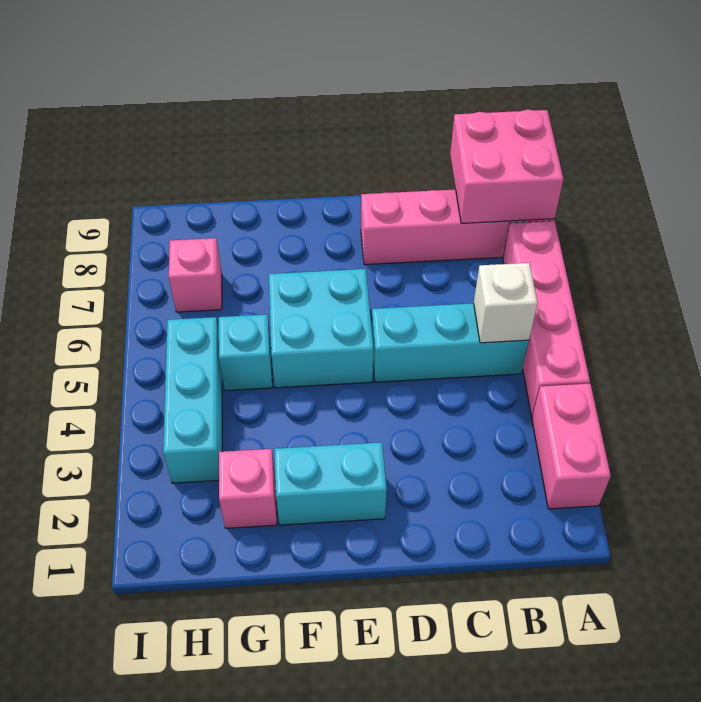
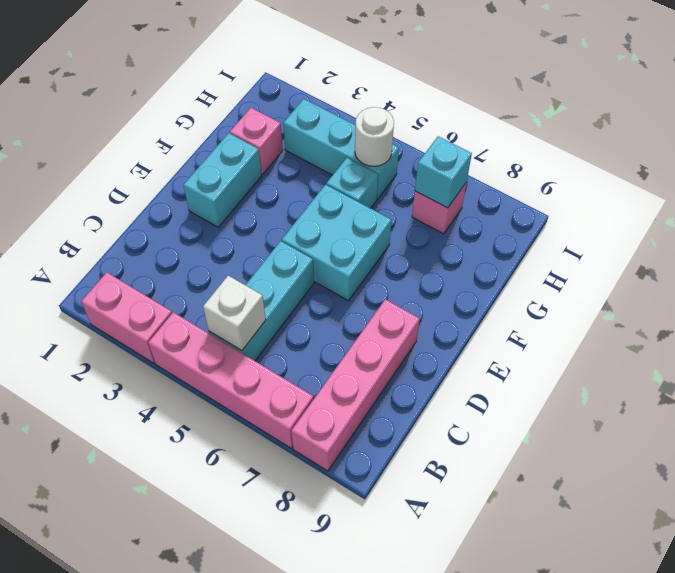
pink 2x2 brick [450,109,564,223] -> none
none -> white 1x1 round brick [355,107,394,166]
none -> cyan 1x1 brick [415,136,472,208]

